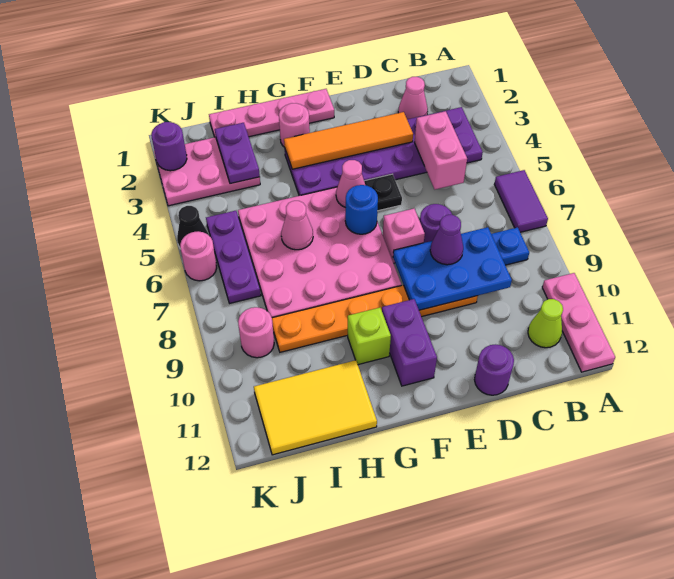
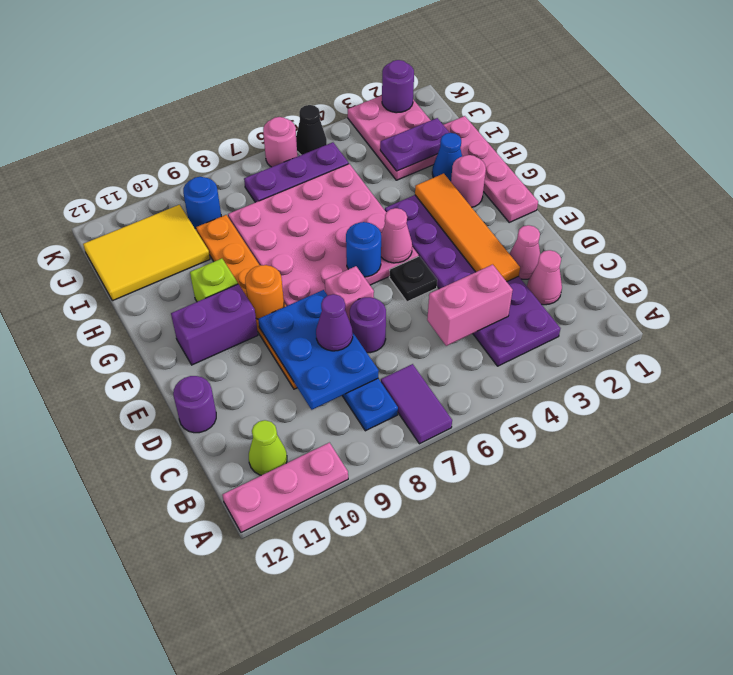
purple 1x2 tile [494,170,548,232] -> purple 1x2 tile turned to [381,364,452,444]
none -> orange 1x1 round brick [245,265,284,319]
none -> blue 1x1 cone [432,133,462,182]
pink 1x1 cone [281,201,313,250] -> pink 1x1 cone moved to [510,225,540,279]
yellow 2x3 tile [254,360,377,455] -> yellow 2x3 tile turned to [83,205,210,301]
pink 1x1 round brick [238,307,274,358] -> blue 1x1 round brick [183,177,221,228]

